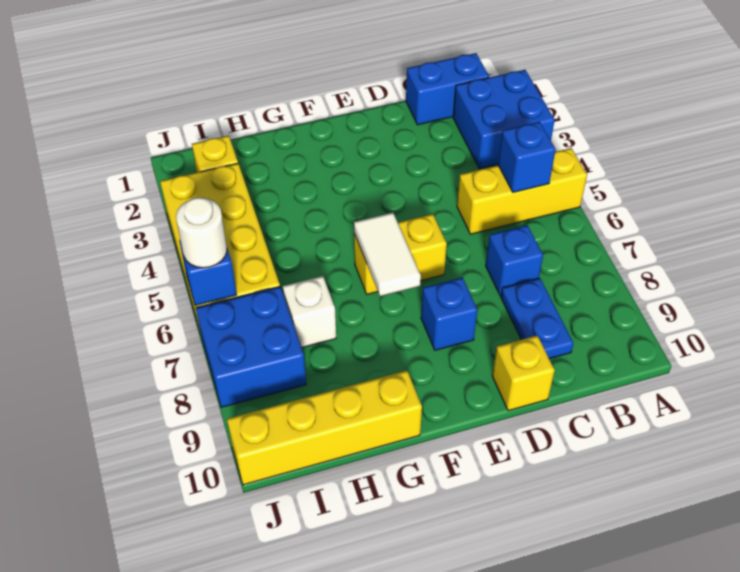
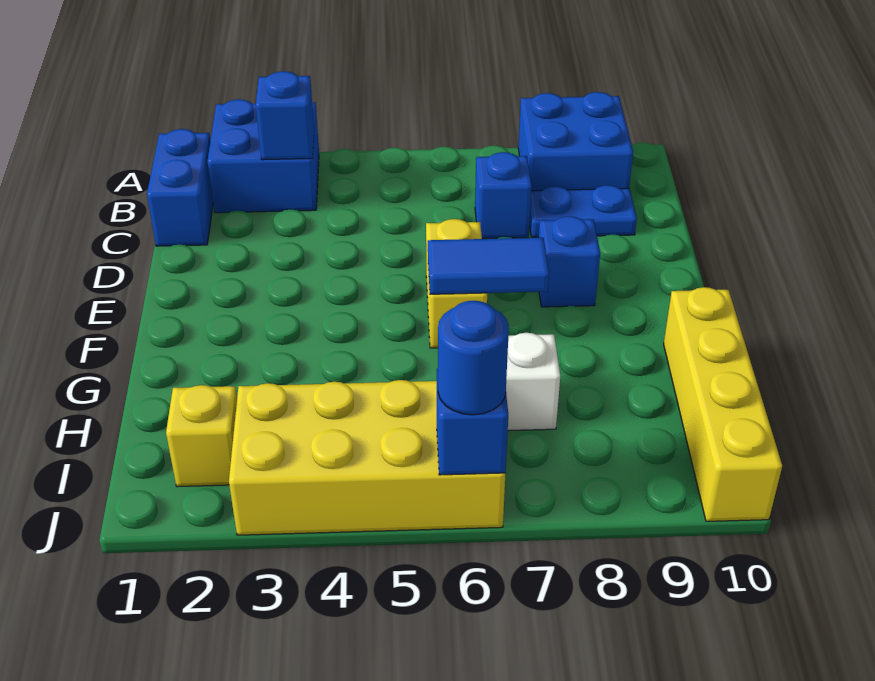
yellow 1x3 brick [457,148,587,234] -> none
blue 1x1 brick [498,122,556,192] -> blue 1x1 brick moved to [256,71,314,160]
yellow 1x1 brick [492,336,555,411] -> none
white 1x2 tile [354,213,421,296] -> blue 1x2 tile [428,237,549,294]
blue 2x2 brick [196,287,306,407] -> blue 2x2 brick moved to [518,92,633,191]
white 1x1 round brick [176,198,227,268] -> blue 1x1 round brick [438,301,509,415]

